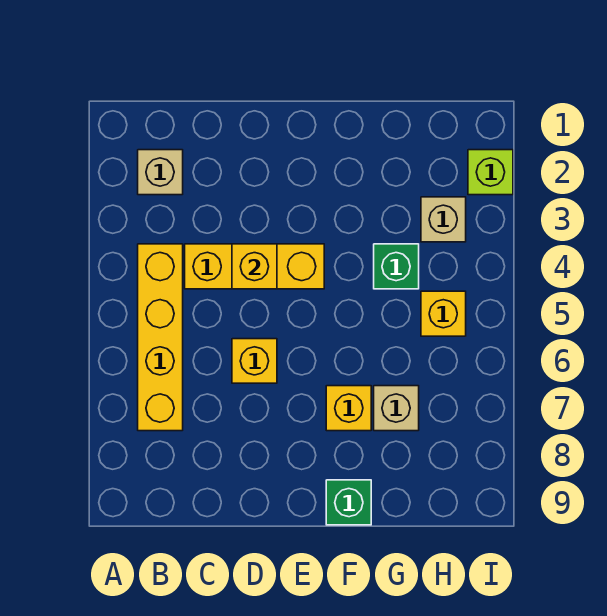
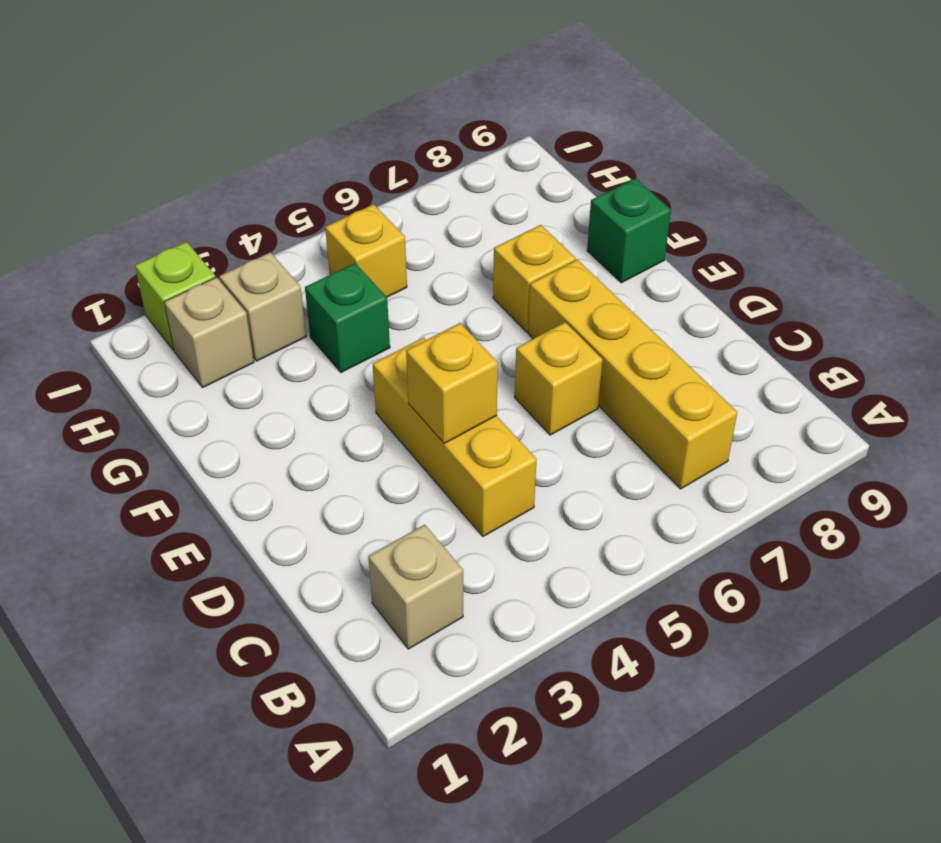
yellow 1x4 brick [138,244,183,431] -> yellow 1x4 brick turned to [528,260,737,489]
tan 1x1 brick [374,386,419,431] -> tan 1x1 brick moved to [164,277,254,387]

